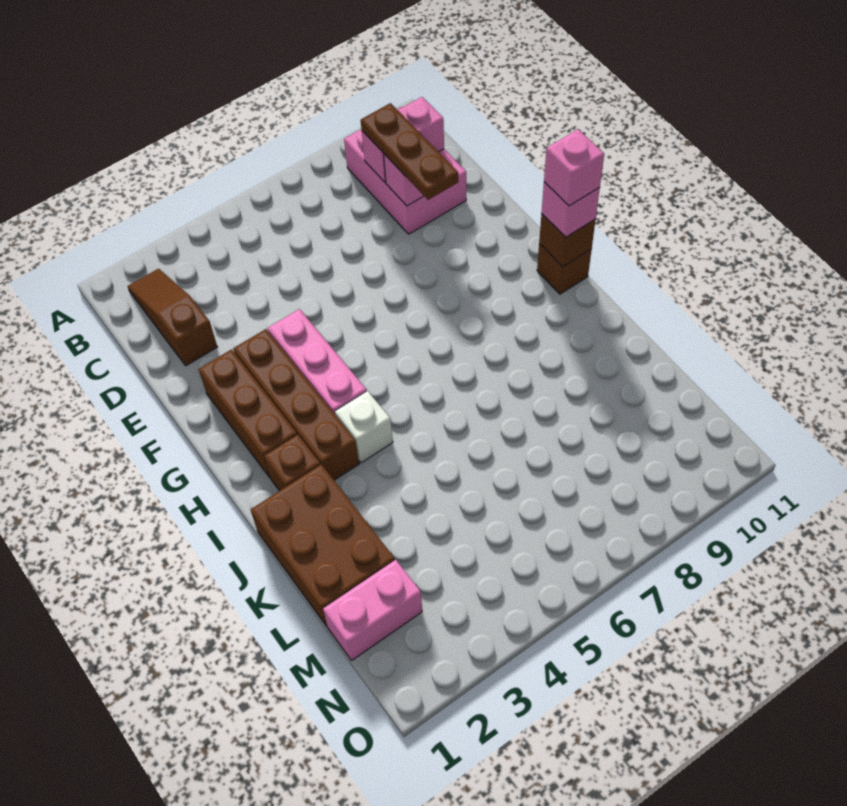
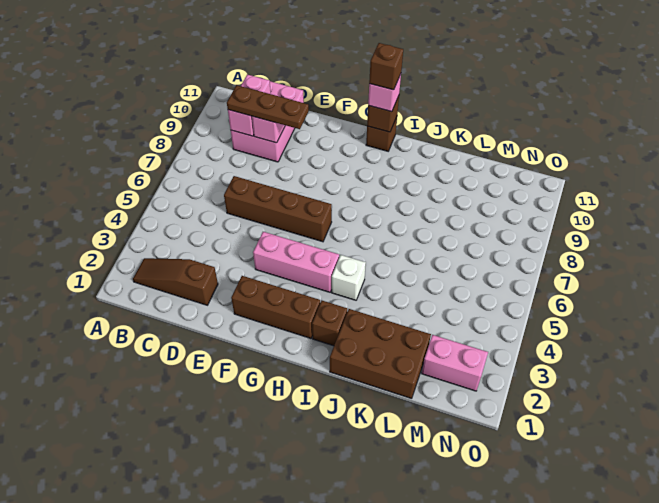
pink 2x3 brick [344,107,466,234] -> pink 2x3 brick turned to [231,81,304,162]
brown 1x4 brick [233,329,359,480] -> brown 1x4 brick moved to [224,176,332,242]
pink 1x1 brick [544,129,604,206] -> brown 1x1 brick [369,43,403,90]
pink 1x2 brick [323,560,422,660] -> pink 1x2 brick turned to [422,335,488,391]

